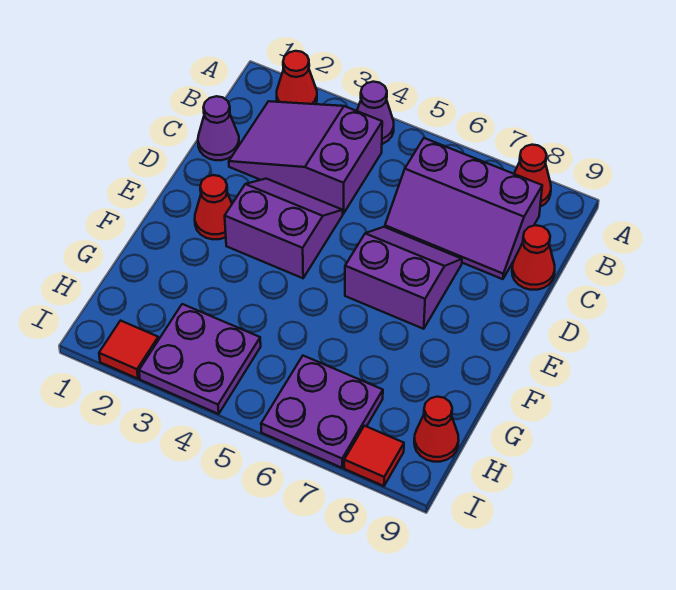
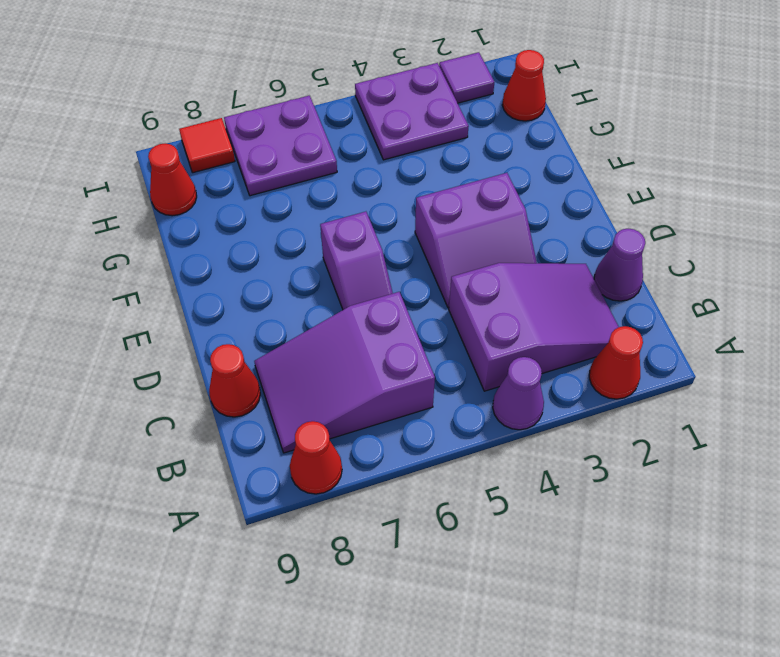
purple 2x3 slope [385,138,542,279] -> purple 2x3 slope turned to [254,292,435,453]
purple 2x2 slope [345,227,462,329] -> purple 1x2 slope [320,212,393,310]
red 1x1 cone [195,175,232,239] -> red 1x1 cone moved to [502,50,546,121]
red 1x1 tile [99,321,159,379] -> purple 1x1 tile [439,52,494,103]

